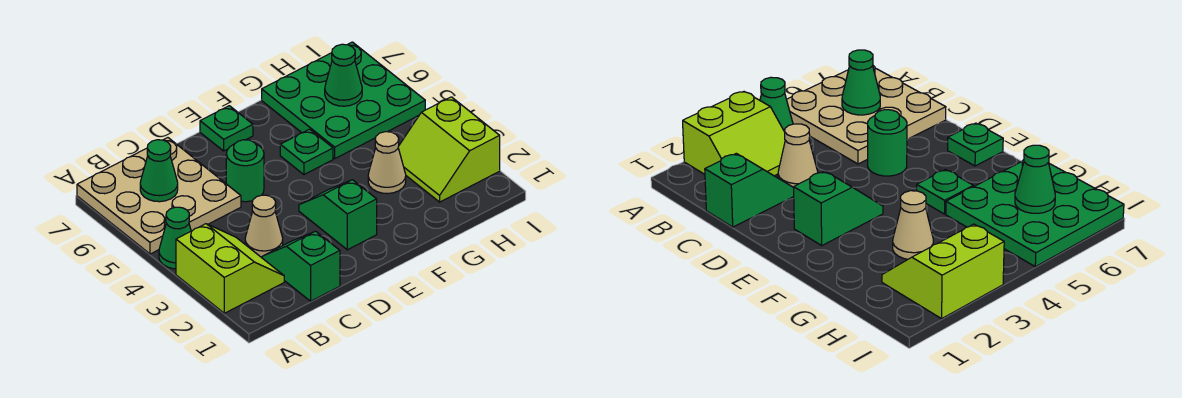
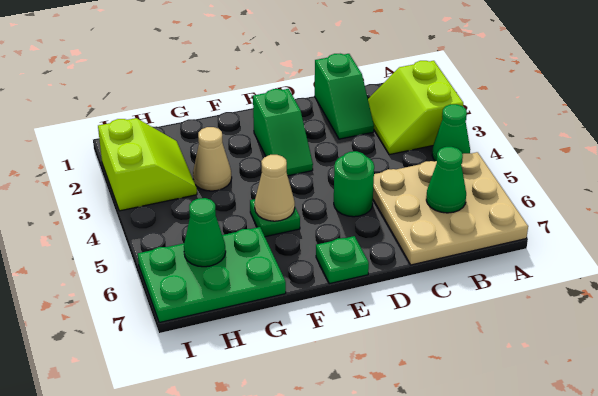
tan 1x1 cone [245,195,283,257] -> tan 1x1 cone moved to [255,155,295,221]
green 3x3 plate [262,42,425,159] -> green 2x3 plate [138,227,286,323]

